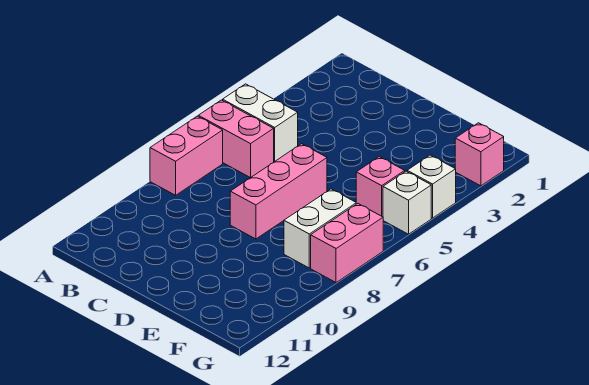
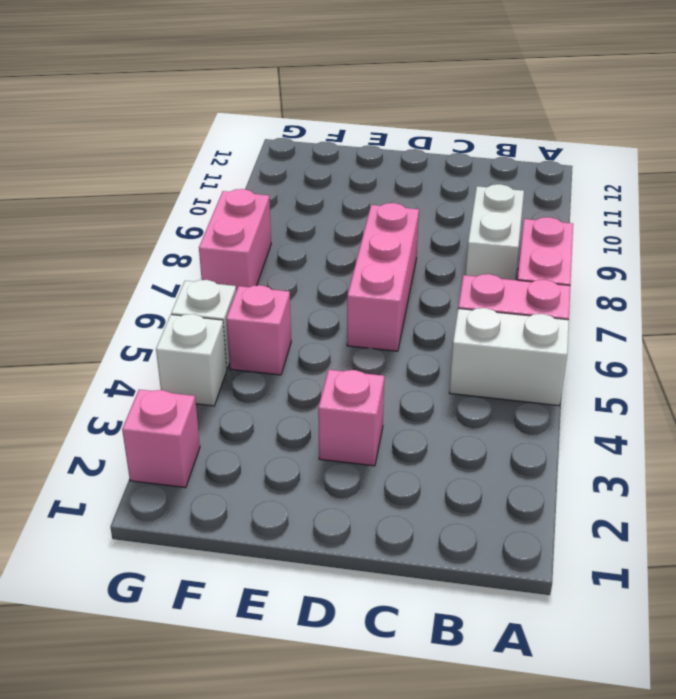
none -> pink 1x1 brick [318,370,384,466]
white 1x2 brick [284,189,356,268] -> white 1x2 brick moved to [466,184,524,280]

